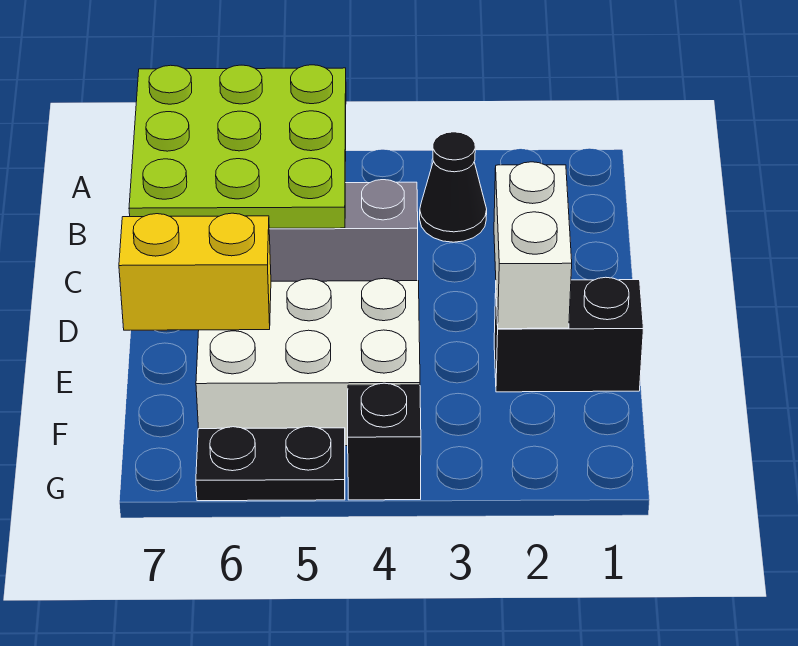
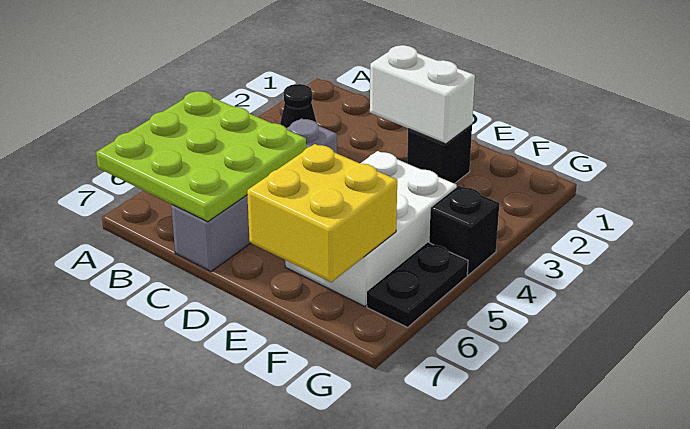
black 1x2 brick [494,277,644,392] -> black 1x1 brick [407,125,472,184]
yellow 1x2 brick [119,213,271,330] -> yellow 2x2 brick [247,144,397,282]

